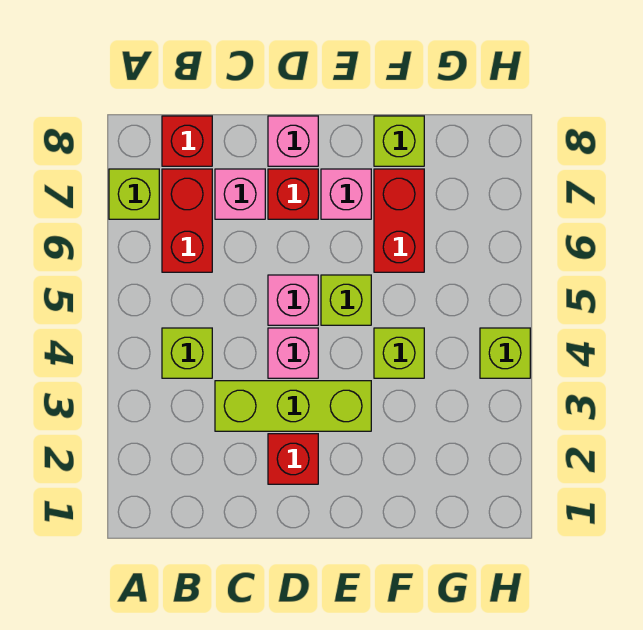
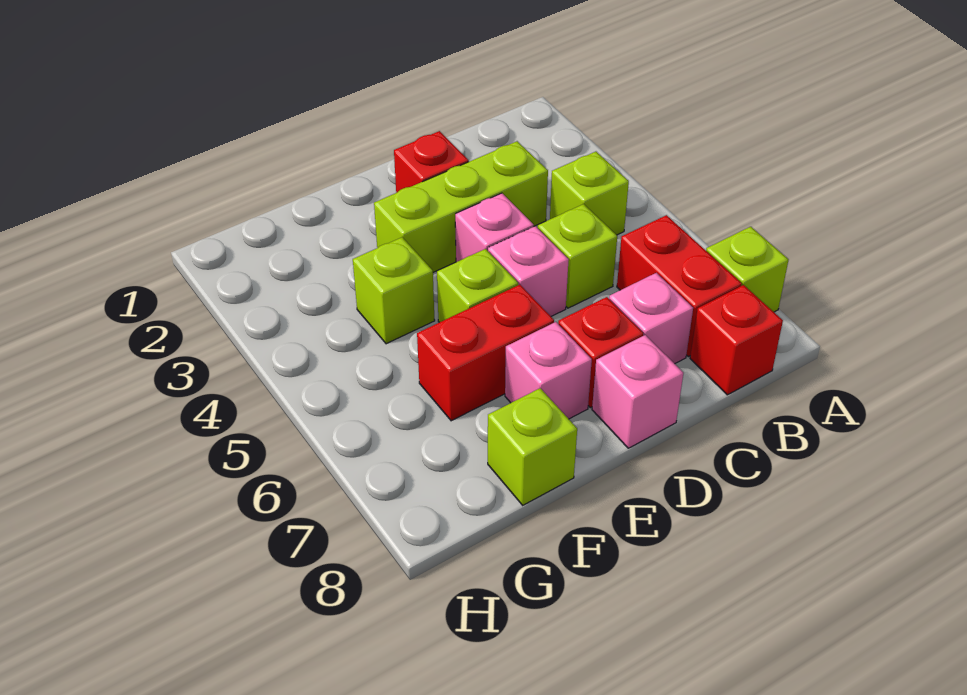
red 1x2 brick [374,169,424,272] -> red 1x2 brick turned to [417,285,554,421]
lime 1x1 brick [480,328,530,378] -> lime 1x1 brick moved to [538,204,617,308]

